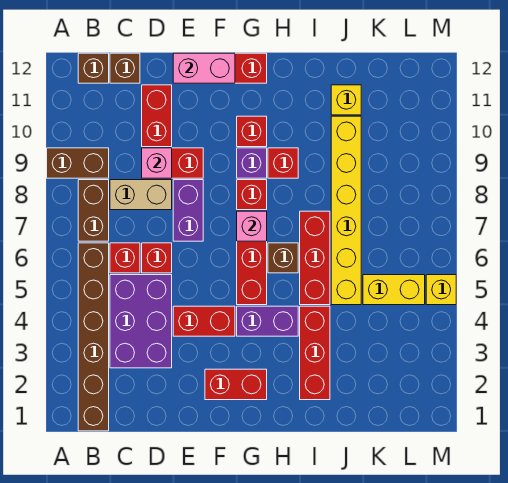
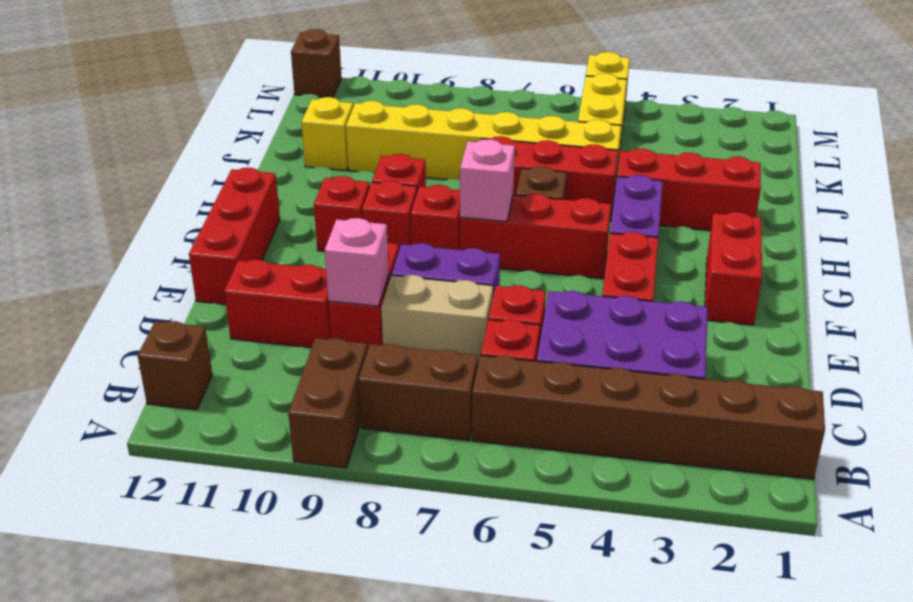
tan 1x2 brick [110,180,172,210] -> tan 1x2 brick turned to [381,275,493,364]
brown 1x1 brick [110,53,140,83] -> brown 1x1 brick moved to [291,29,341,98]
pink 1x2 brick [173,53,235,83] -> none
purple 1x1 brick [237,148,267,178] -> red 1x1 brick [362,180,417,249]

